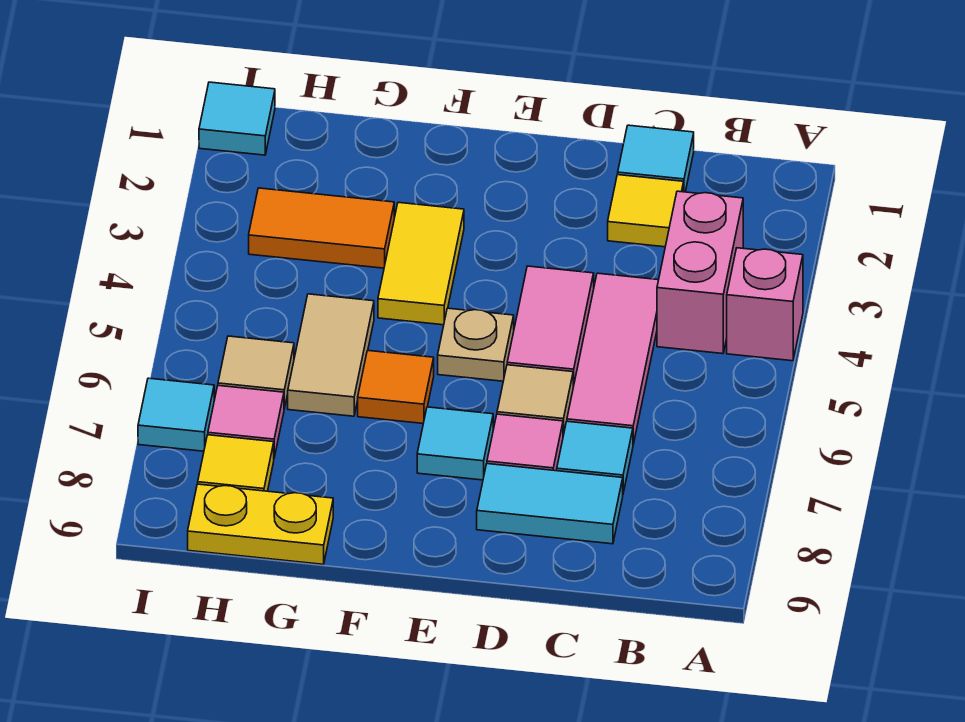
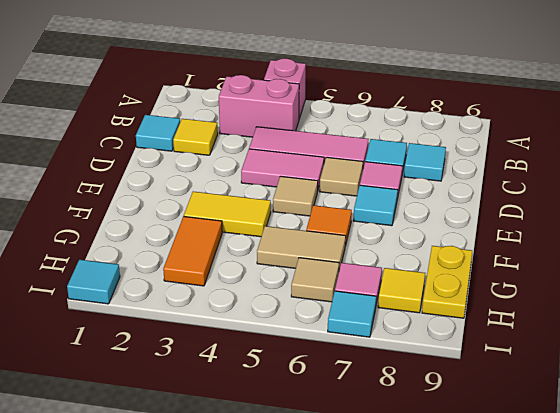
cyan 1x2 tile [477,464,623,544] -> cyan 1x1 tile [404,143,446,181]
tan 1x1 plate [438,308,514,381] -> tan 1x1 tile [273,176,318,216]

